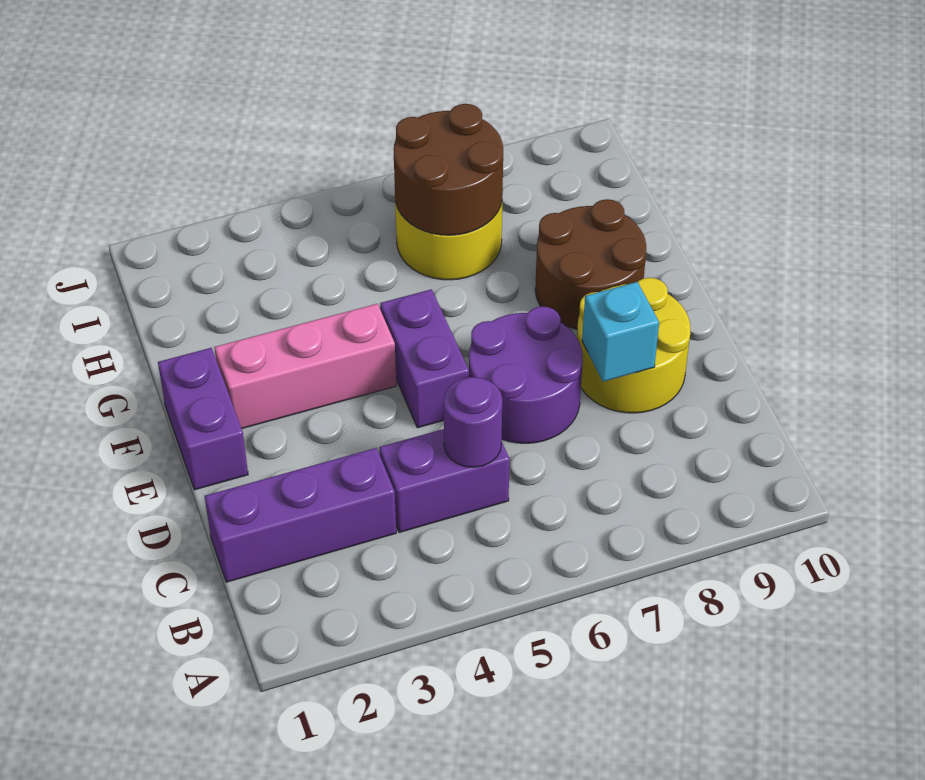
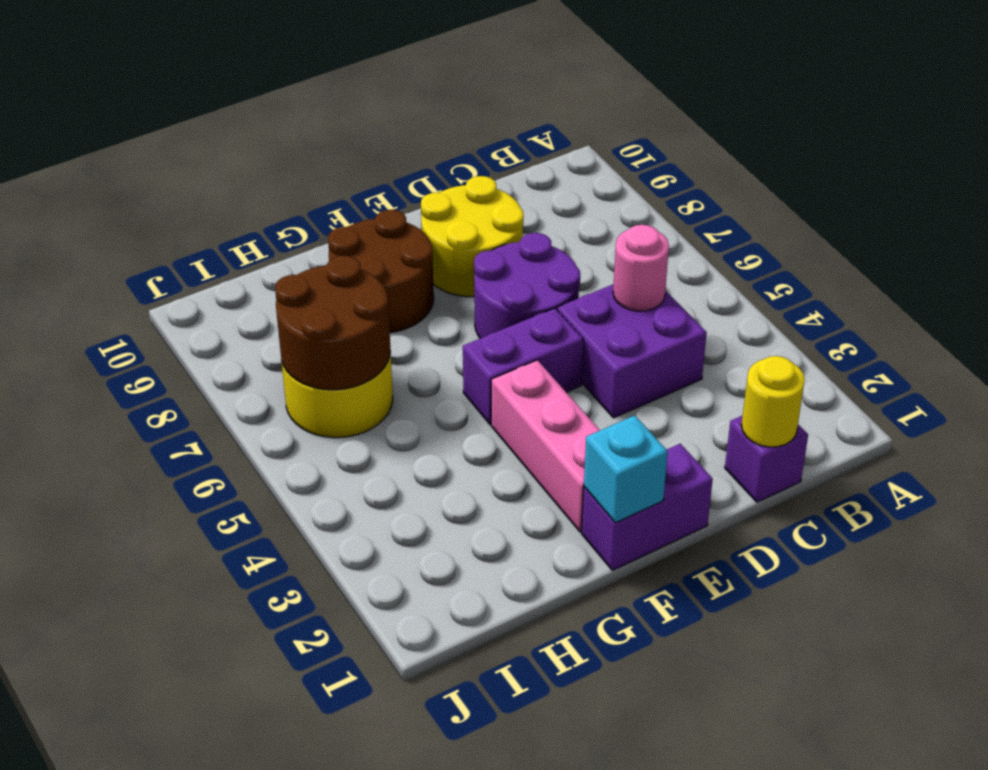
purple 1x3 brick [205,448,396,582] -> purple 1x1 brick [725,415,808,502]
none -> yellow 1x1 round brick [741,356,805,447]
purple 1x2 brick [379,429,510,532] -> purple 2x2 brick [557,284,707,418]
purple 1x1 round brick [444,377,502,467] -> pink 1x1 round brick [613,225,669,311]
cyan 1x1 brick [582,282,659,382] -> cyan 1x1 brick moved to [584,415,668,523]

